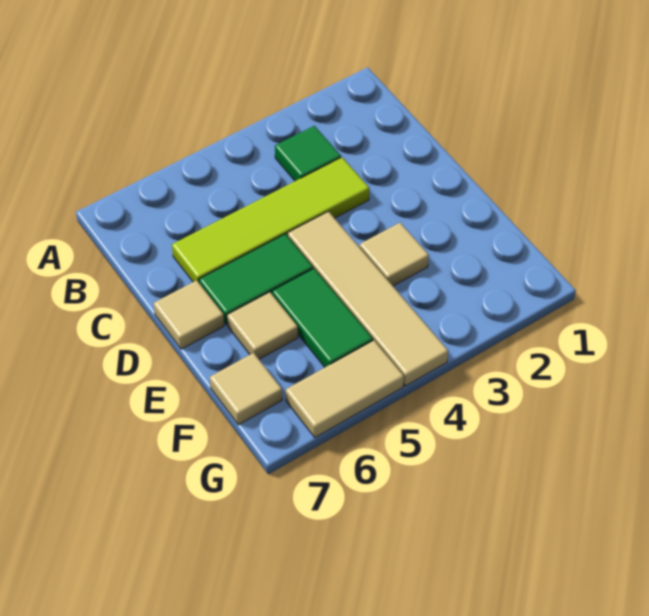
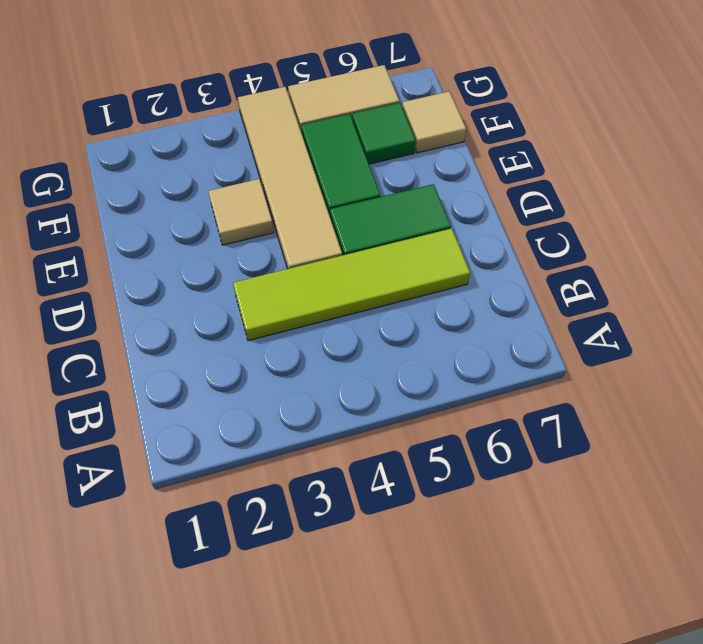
green 1x1 tile [275,126,341,181] -> green 1x1 tile moved to [352,103,416,164]
tan 1x1 tile [154,280,224,349] -> none
tan 1x1 tile [227,292,298,359] -> none

